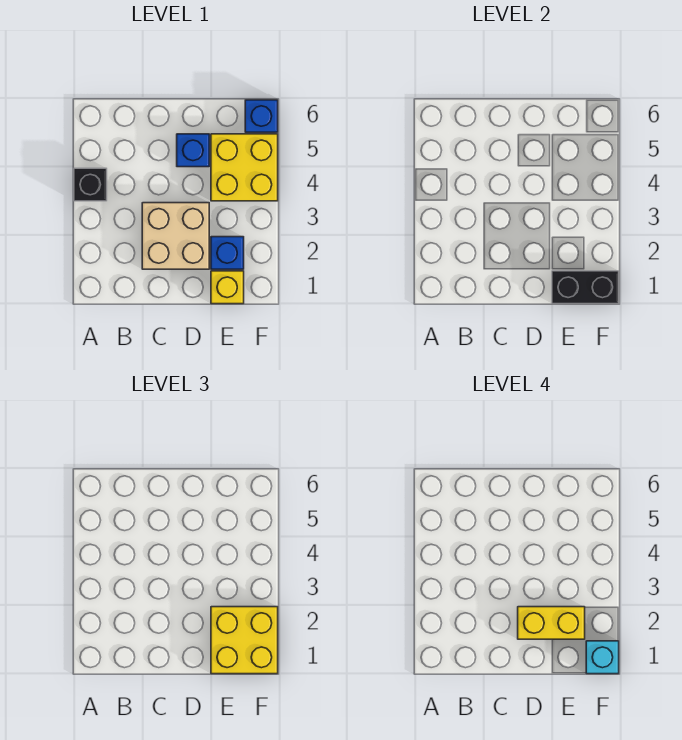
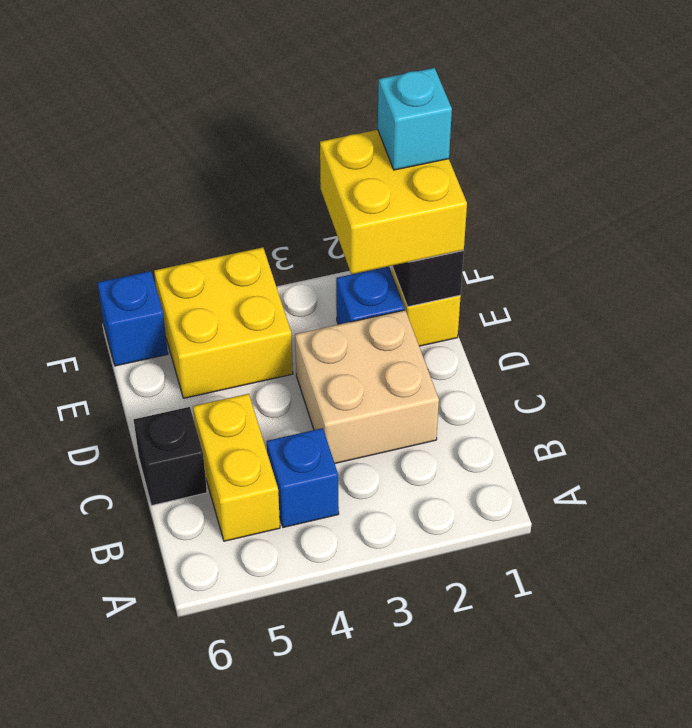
black 1x1 brick [74,168,107,201] -> black 1x1 brick moved to [134,407,207,506]
yellow 1x2 brick [518,607,585,639] -> yellow 1x2 brick moved to [193,394,280,541]
blue 1x1 brick [177,134,209,167] -> blue 1x1 brick moved to [267,428,339,527]

